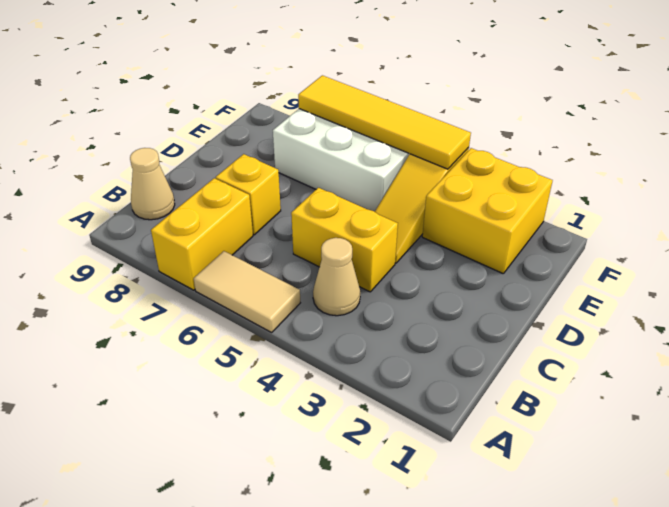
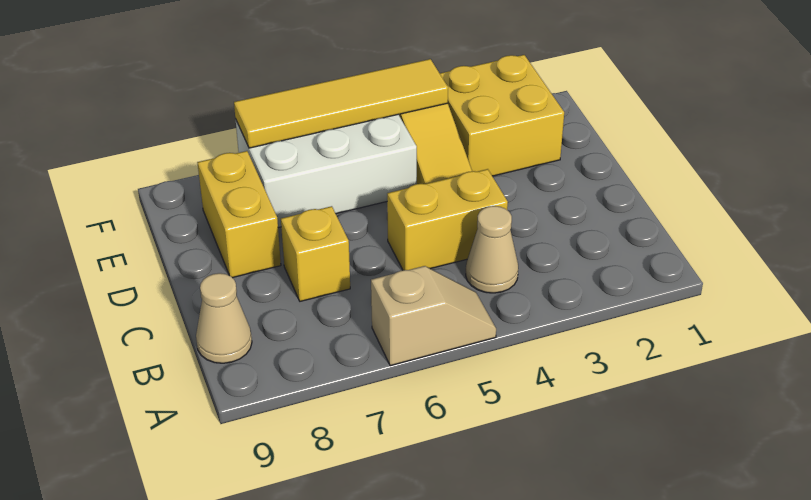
tan 1x2 tile [194,251,300,332] -> tan 1x2 slope [371,266,496,366]
yellow 1x2 brick [151,178,253,290] -> yellow 1x2 brick moved to [197,151,281,278]

